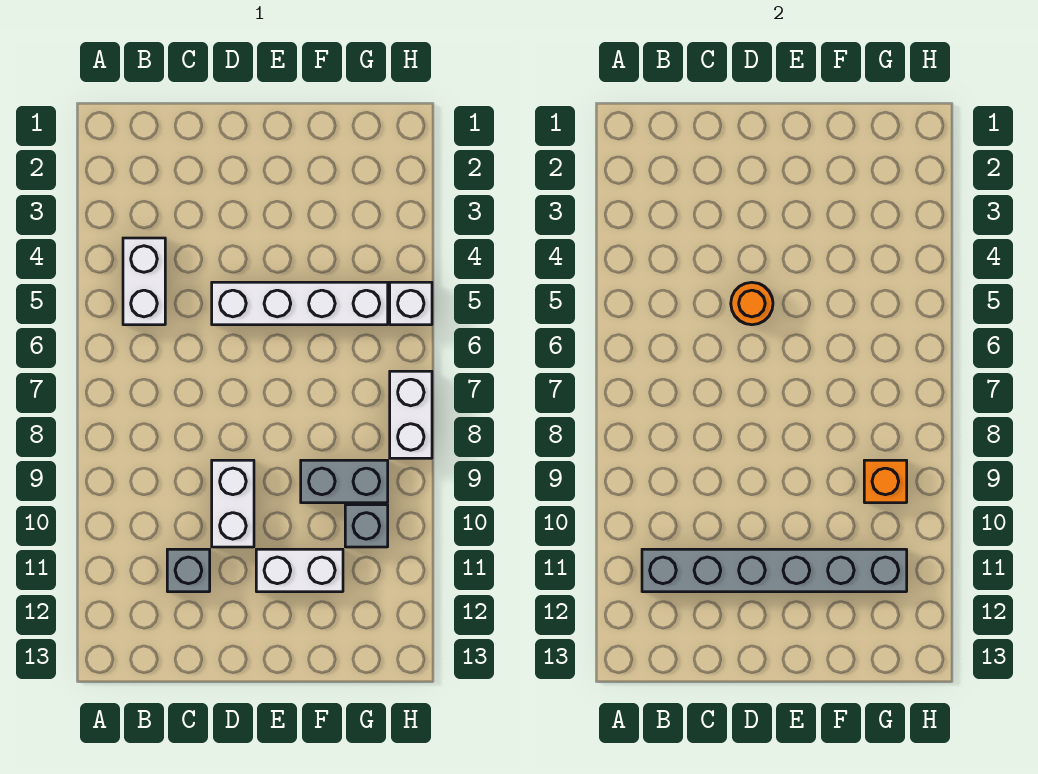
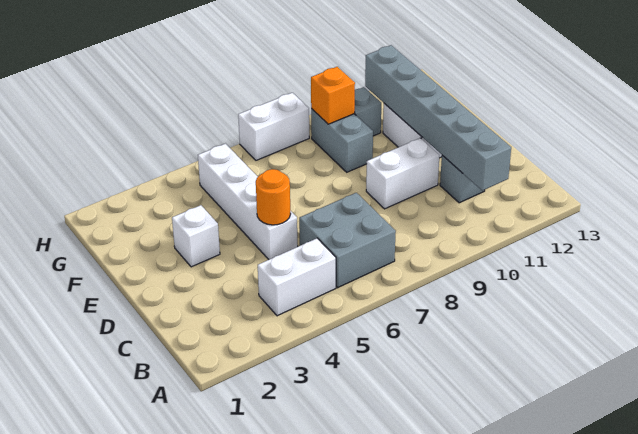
none -> grey 2x2 brick [299,193,396,288]
white 1x1 brick [390,282,432,325] -> white 1x1 brick moved to [172,205,220,267]

